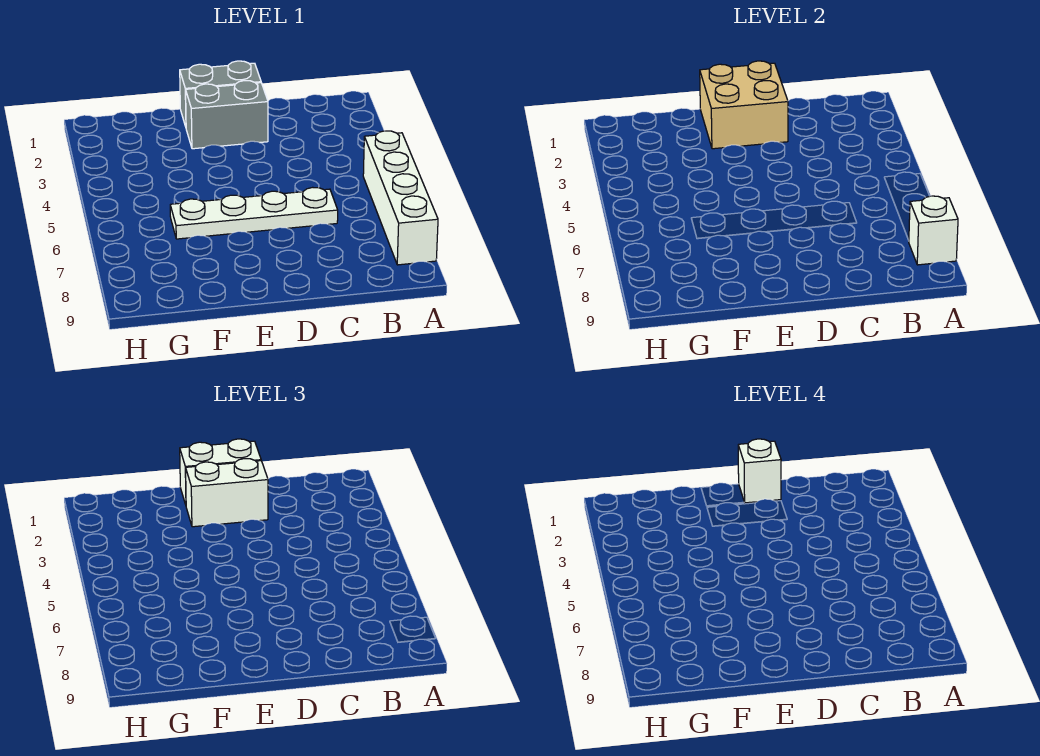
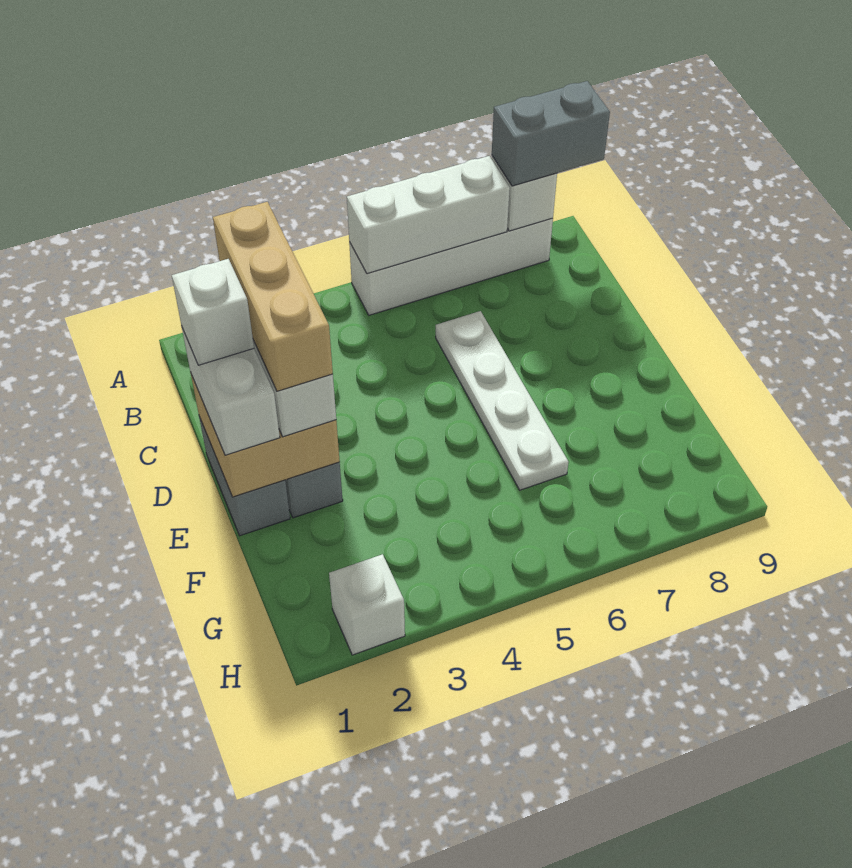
none -> white 1x3 brick [347,156,510,274]
none -> grey 1x2 brick [492,81,610,186]
none -> tan 1x3 brick [213,202,333,391]
none -> white 1x1 brick [329,554,405,655]

